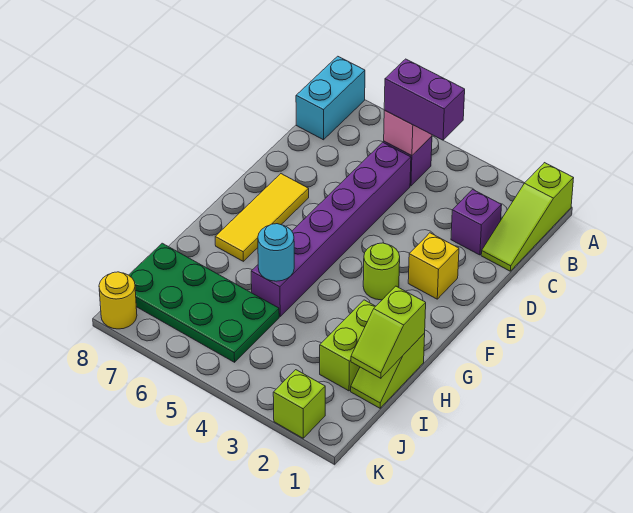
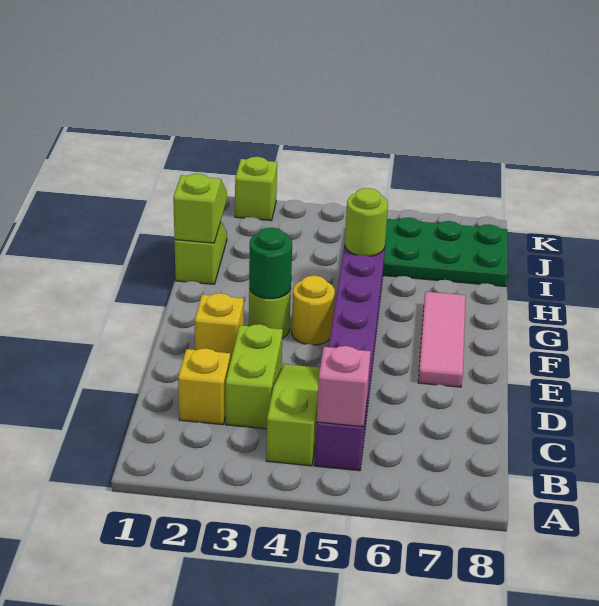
lime 1x3 slope [481,163,574,271] -> lime 1x3 slope moved to [266,364,320,466]
cyan 1x2 brick [296,56,365,140] -> none
purple 1x2 brick [384,59,465,140] -> none
purple 1x1 brick [451,189,502,255] -> yellow 1x1 brick [178,348,230,425]
yellow 1x3 tile [215,174,309,261] -> pink 1x3 tile [418,292,466,387]
none -> green 1x1 round brick [249,228,292,299]
lime 1x2 brick [320,300,376,391] -> lime 1x2 brick moved to [226,324,283,429]
cyan 1x1 round brick [258,224,294,281] -> lime 1x1 round brick [345,188,388,256]
yellow 1x1 round brick [99,272,137,329] -> yellow 1x1 round brick moved to [292,276,335,345]

